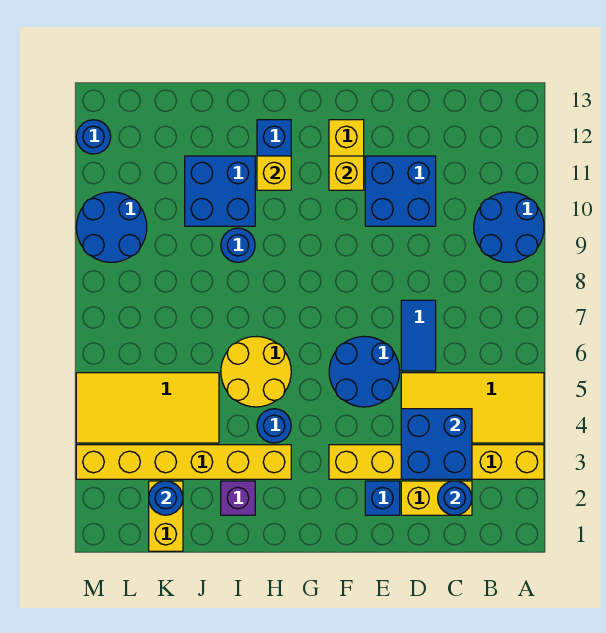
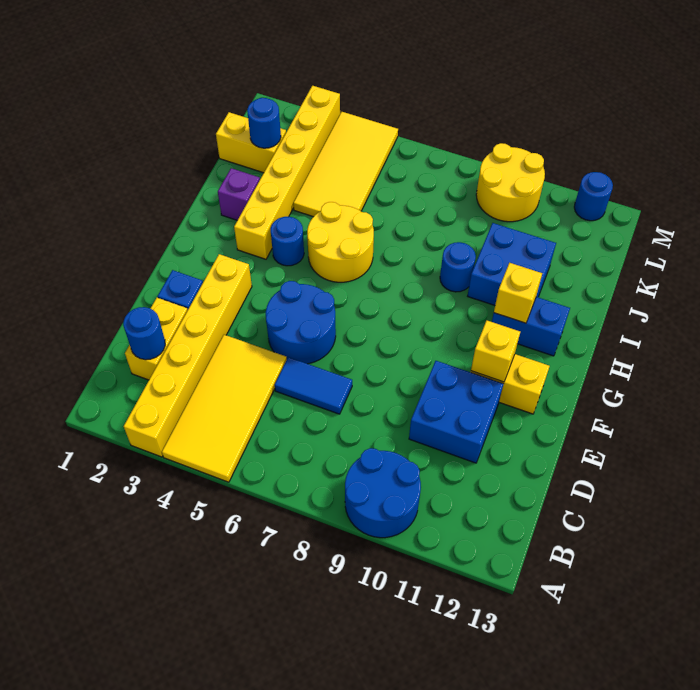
blue 2x2 brick [401,409,472,479] -> none
blue 2x2 round brick [76,192,147,262] -> yellow 2x2 round brick [476,143,545,222]

